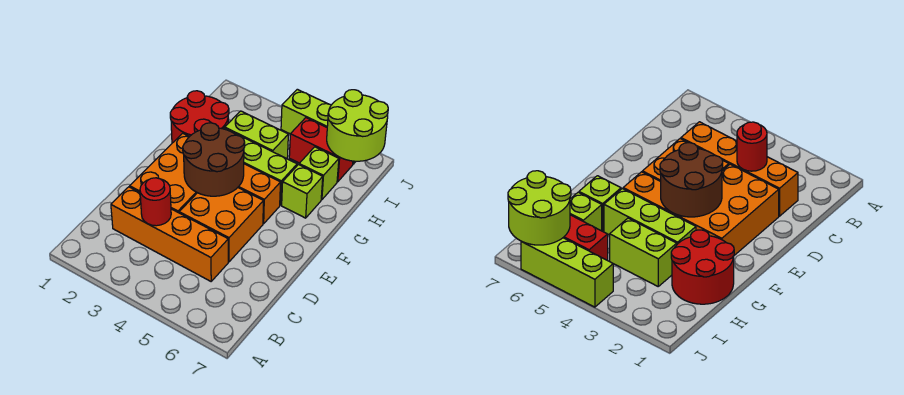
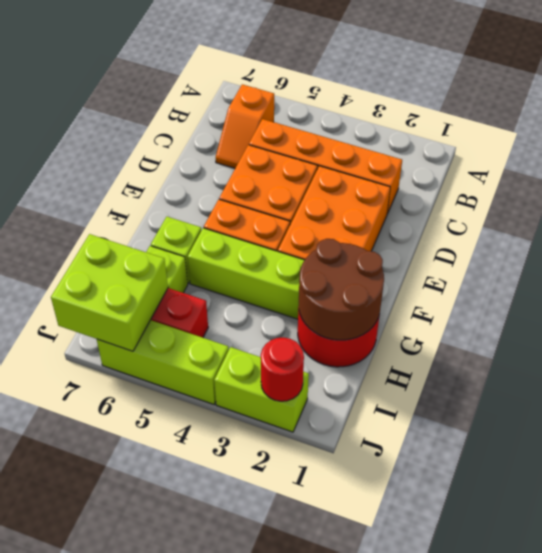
none -> orange 1x2 slope [216,84,274,168]
red 1x1 round brick [140,178,171,226] -> red 1x1 round brick moved to [261,338,304,401]
brown 2x2 round brick [183,123,245,196] -> brown 2x2 round brick moved to [299,239,384,340]
lime 1x2 brick [225,111,288,159] -> lime 1x2 brick moved to [214,347,309,432]
lime 2x2 round brick [327,90,388,161] -> lime 2x2 brick [51,234,168,351]

